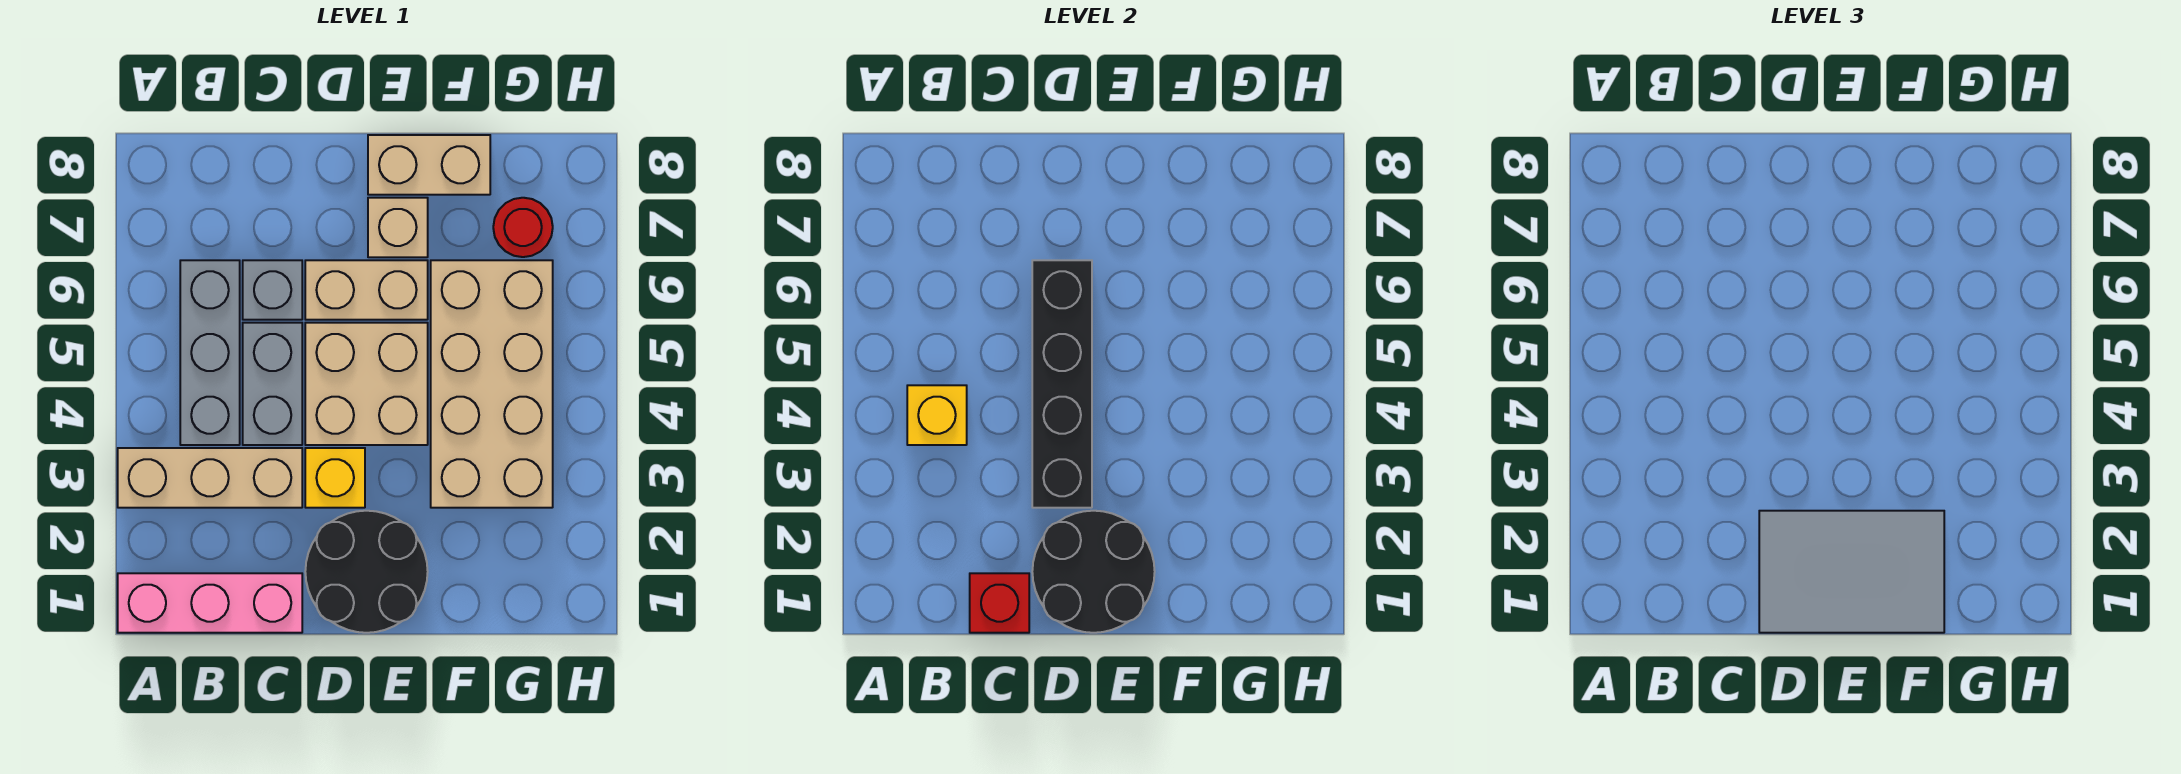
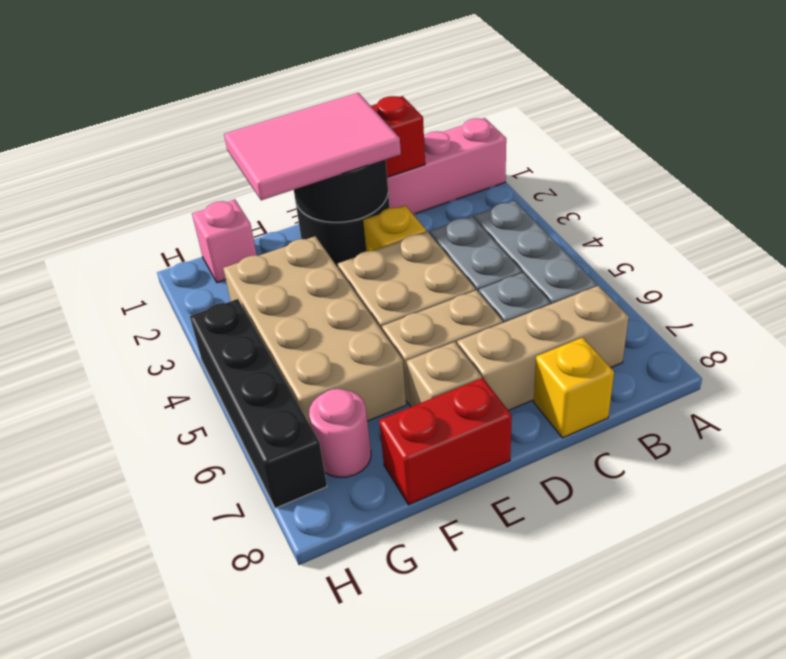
tan 1x3 brick [118,448,302,508] -> tan 1x3 brick moved to [457,286,629,411]
yellow 1x1 brick [907,385,967,445] -> yellow 1x1 brick moved to [534,337,614,438]
grey 2x3 tile [1759,511,1944,633] -> pink 2x3 tile [224,93,401,200]
black 1x4 brick [1032,260,1092,508] -> black 1x4 brick moved to [190,299,327,508]
tan 1x2 brick [368,135,490,195] -> red 1x2 brick [379,378,512,505]
none -> pink 1x1 brick [192,199,257,283]
red 1x1 round brick [493,198,553,257] -> pink 1x1 round brick [309,389,371,477]

